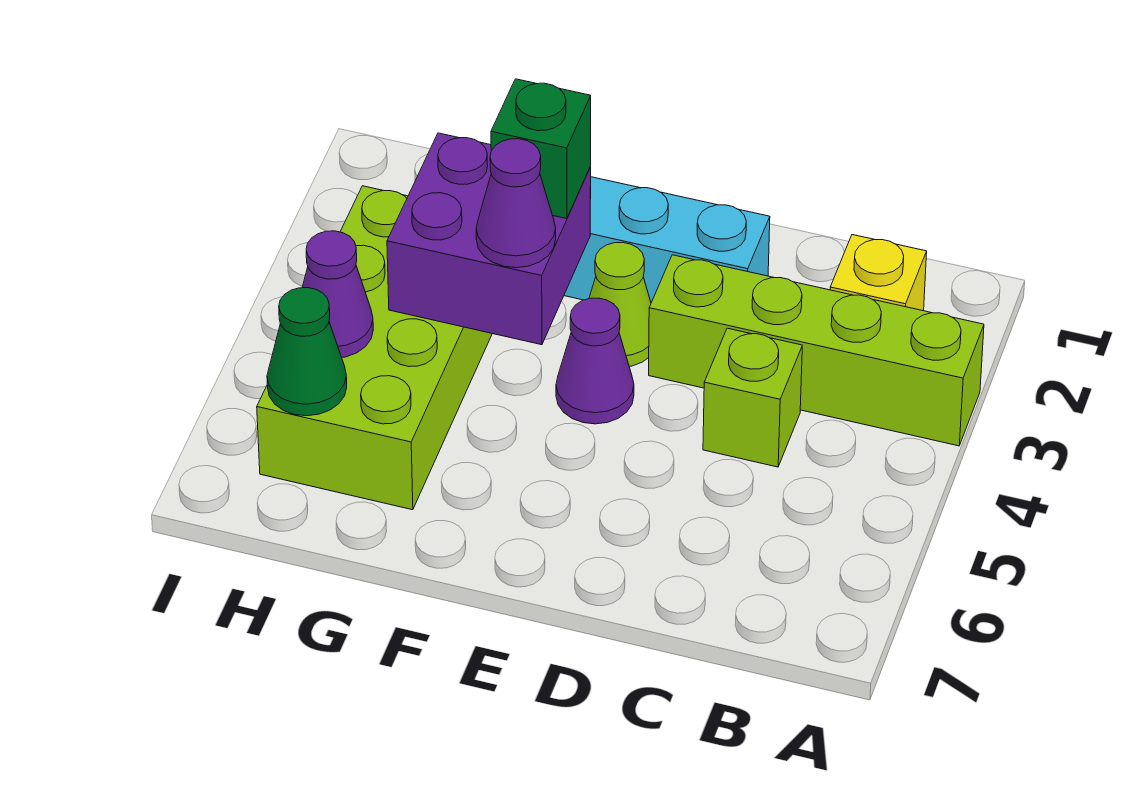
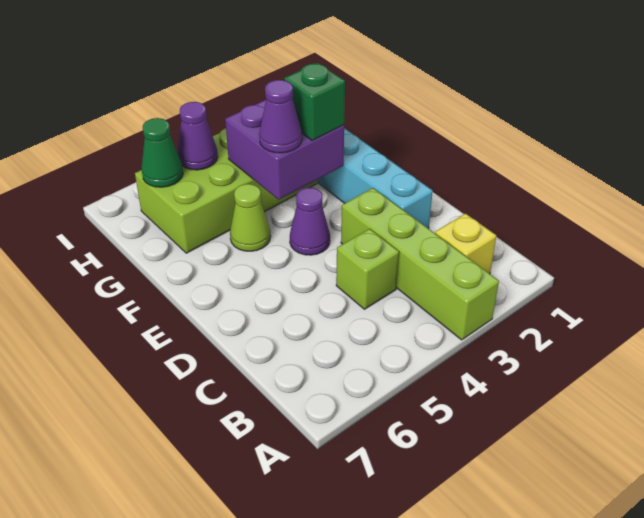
lime 1x1 cone [589,242,651,366] -> lime 1x1 cone moved to [230,184,271,251]

